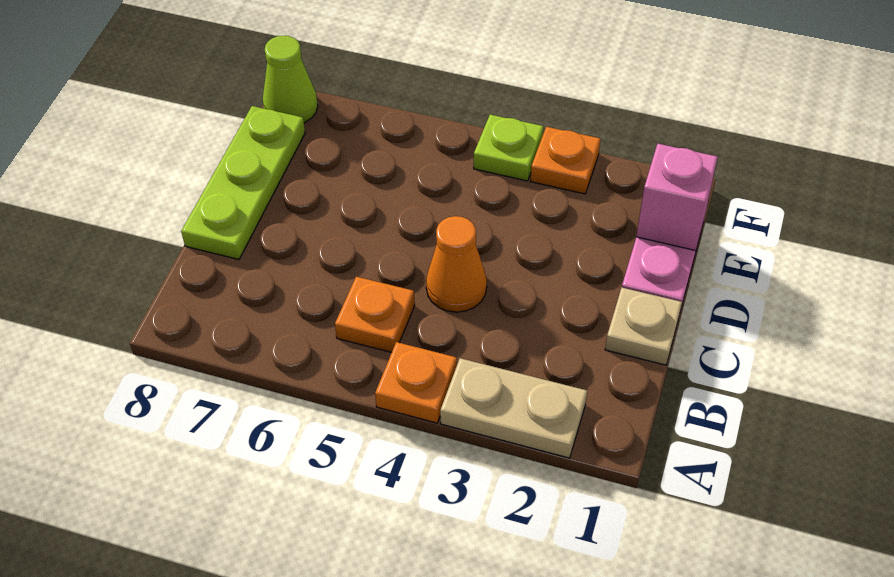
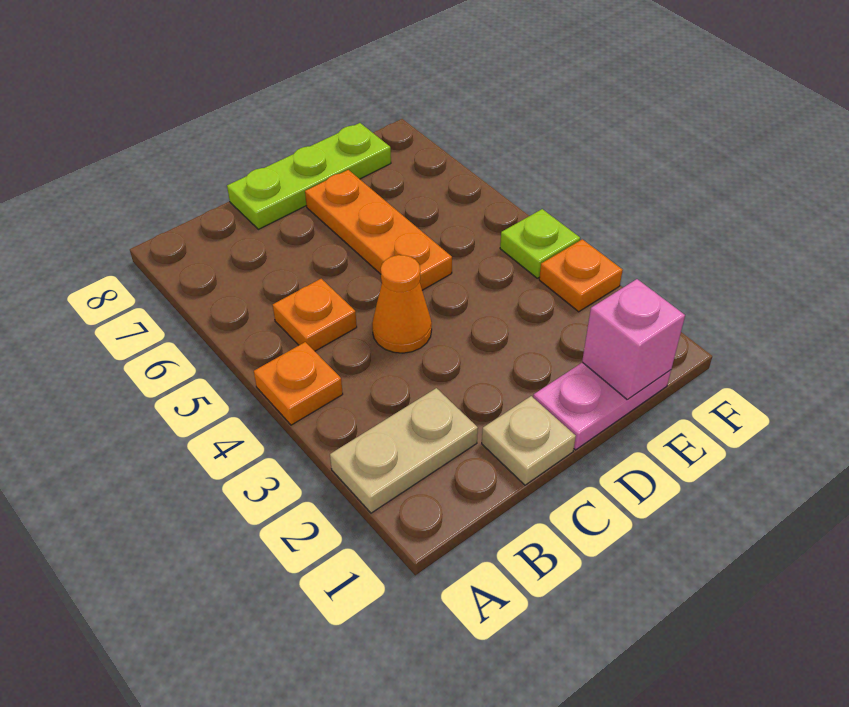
tan 1x2 plate [440,358,587,458] -> tan 1x2 plate turned to [330,388,478,513]
none -> orange 1x3 plate [305,170,452,290]
lime 1x1 cone [263,36,318,123] -> none

